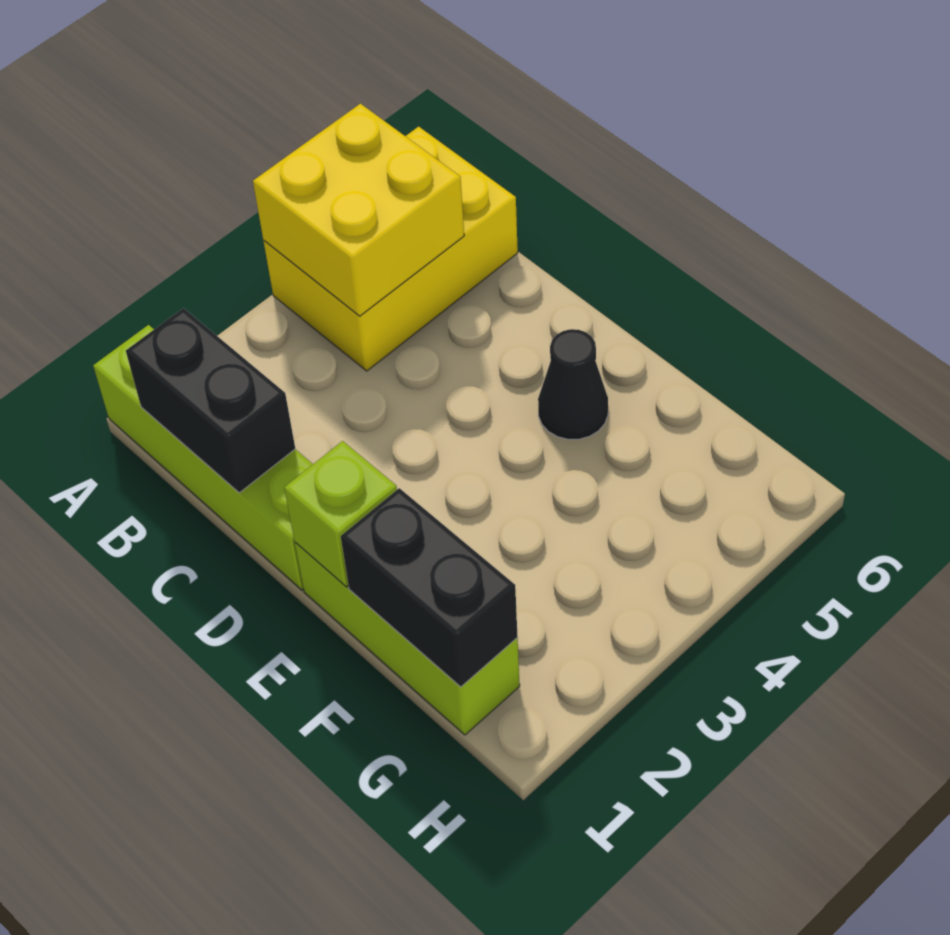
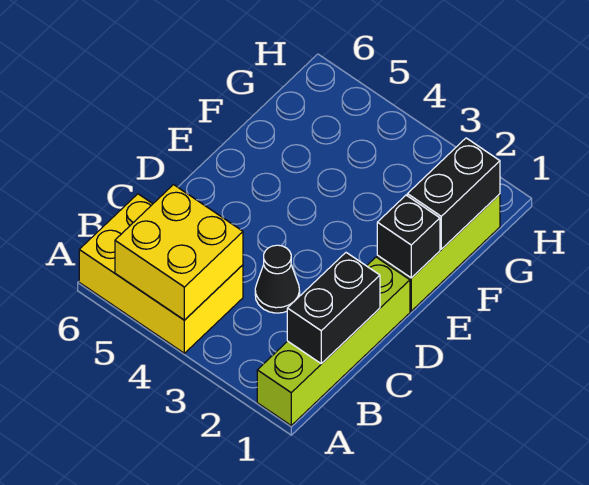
lime 1x1 brick [284,441,397,587] -> black 1x1 brick [377,195,440,278]
black 1x1 cone [538,329,608,439] -> black 1x1 cone moved to [255,245,300,313]

